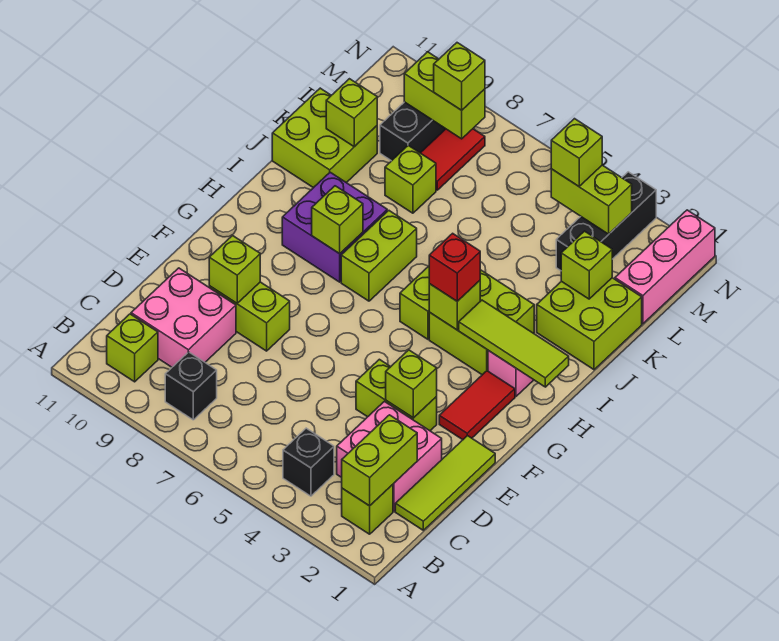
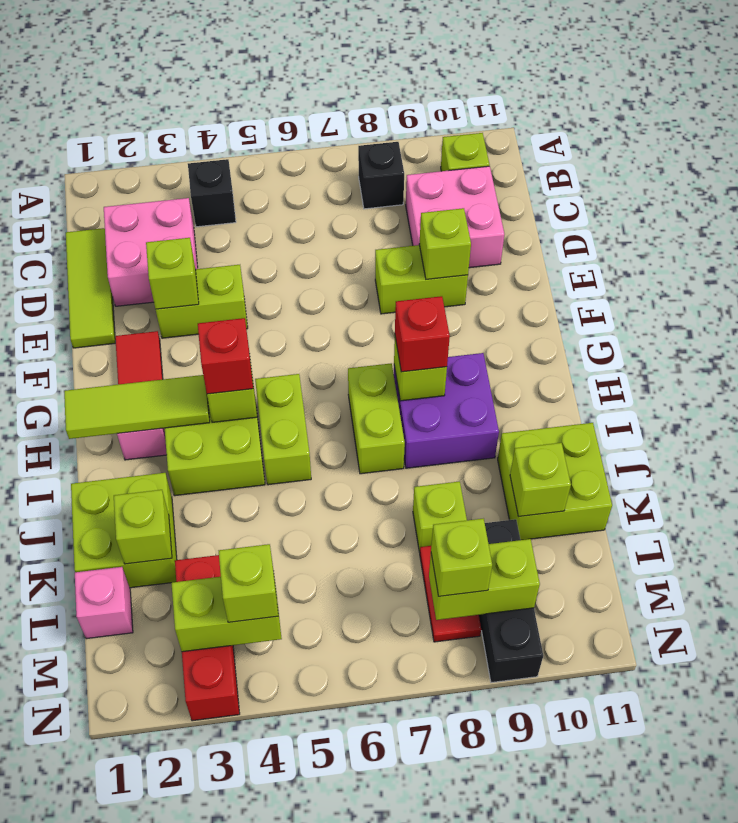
lime 1x1 brick [342,485,393,534] -> none
lime 1x2 brick [342,415,417,506] -> none
none -> red 1x1 brick [395,296,450,372]
pink 1x3 brick [615,210,715,324] -> pink 1x1 brick [75,567,133,639]
black 1x3 brick [556,172,656,271] -> red 1x3 brick [175,555,240,721]

